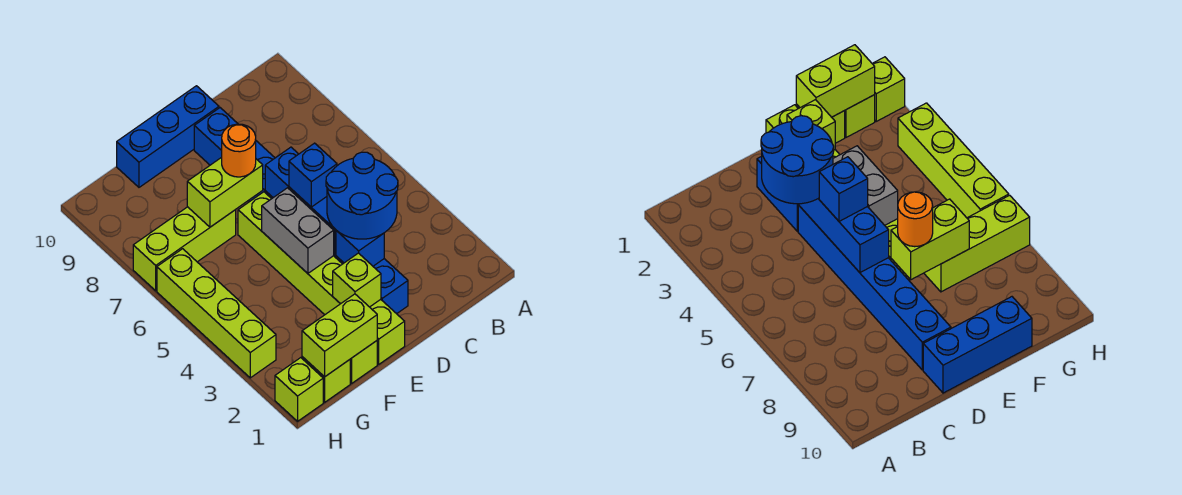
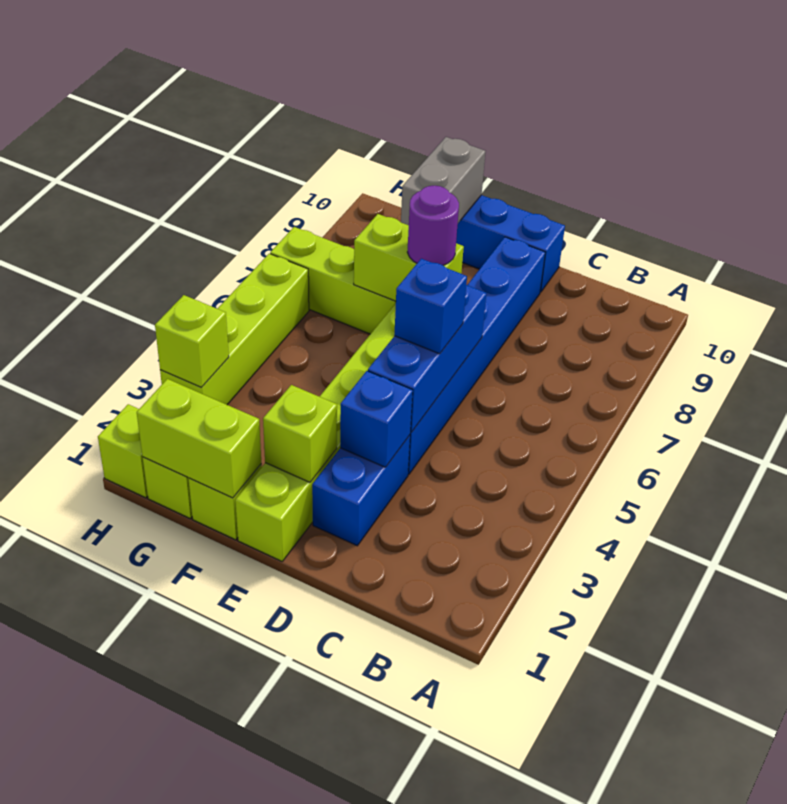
blue 2x2 round brick [326,152,398,239] -> none
grey 1x2 brick [262,188,334,273] -> grey 1x2 brick moved to [401,137,486,225]
orange 1x1 round brick [222,124,256,177] -> purple 1x1 round brick [407,186,459,265]
none -> lime 1x1 brick [155,295,229,387]

